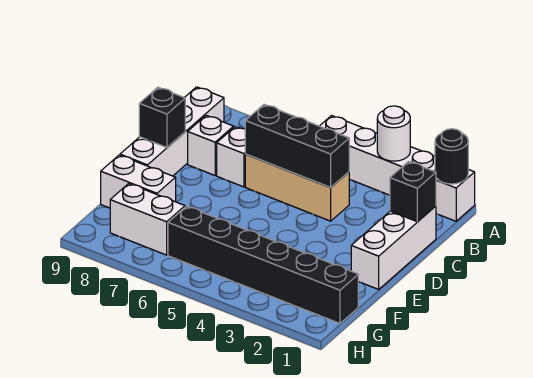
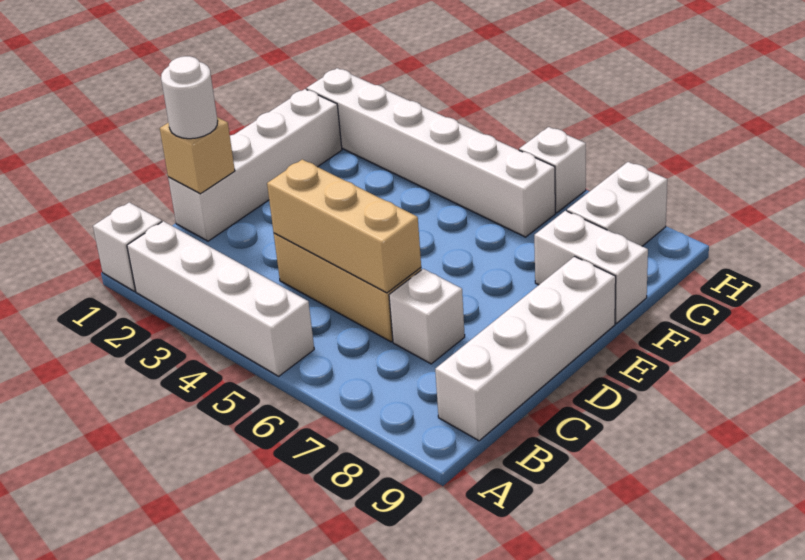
black 1x1 round brick [435,129,468,184] -> none
white 1x1 round brick [377,106,410,161] -> white 1x1 round brick moved to [161,56,218,139]
white 1x3 brick [351,206,436,289] -> white 1x4 brick [168,89,342,241]
black 1x1 brick [390,162,436,222] -> tan 1x1 brick [160,117,235,194]
black 1x3 brick [245,105,349,188] -> tan 1x3 brick [267,159,421,293]
white 1x1 brick [188,115,234,175] -> white 1x1 brick moved to [519,127,586,213]
black 1x1 brick [139,87,185,147] -> none
black 1x6 brick [168,206,358,323] -> white 1x6 brick [306,68,555,237]
white 1x2 brick [110,184,185,255] -> white 1x2 brick turned to [567,162,667,246]

